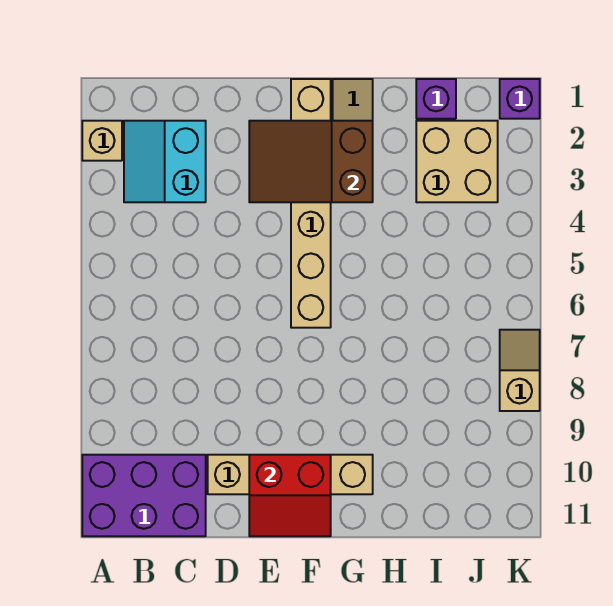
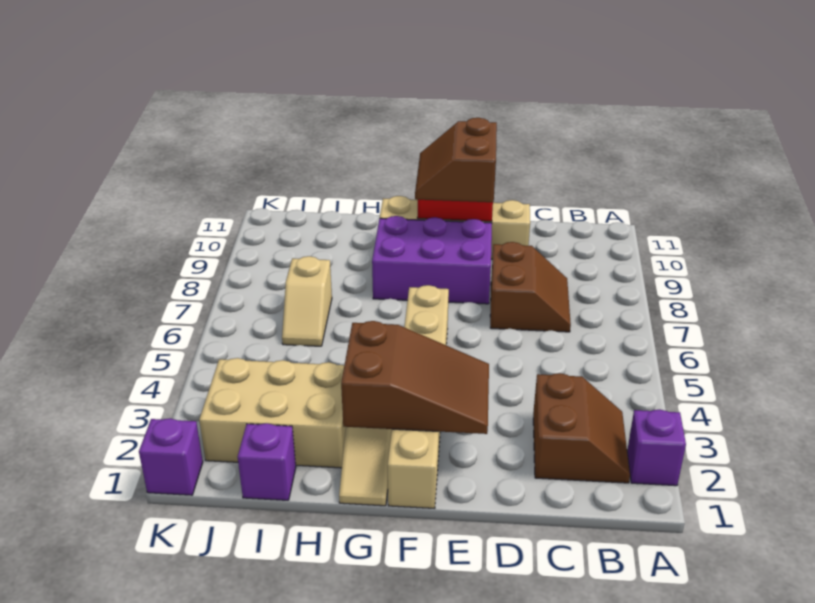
tan 1x1 brick [82,121,122,161] -> purple 1x1 brick [627,409,686,486]
purple 2x3 brick [82,455,206,536] -> purple 2x3 brick moved to [372,216,492,304]
cyan 2x2 slope [124,121,206,202] -> brown 2x2 slope [533,373,630,483]
none -> brown 2x2 slope [490,242,571,332]
none -> brown 2x2 slope [415,118,497,202]
tan 2x2 brick [416,121,498,202] -> tan 2x3 brick [199,358,346,468]
tan 1x2 slope [500,330,540,411] -> tan 1x2 slope moved to [282,256,332,346]

